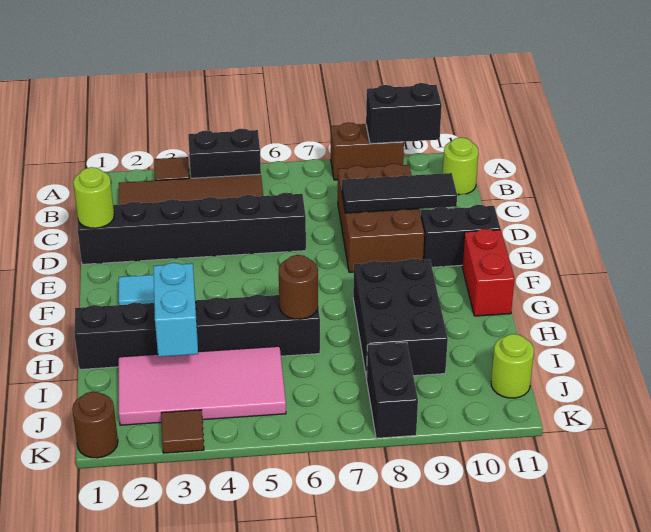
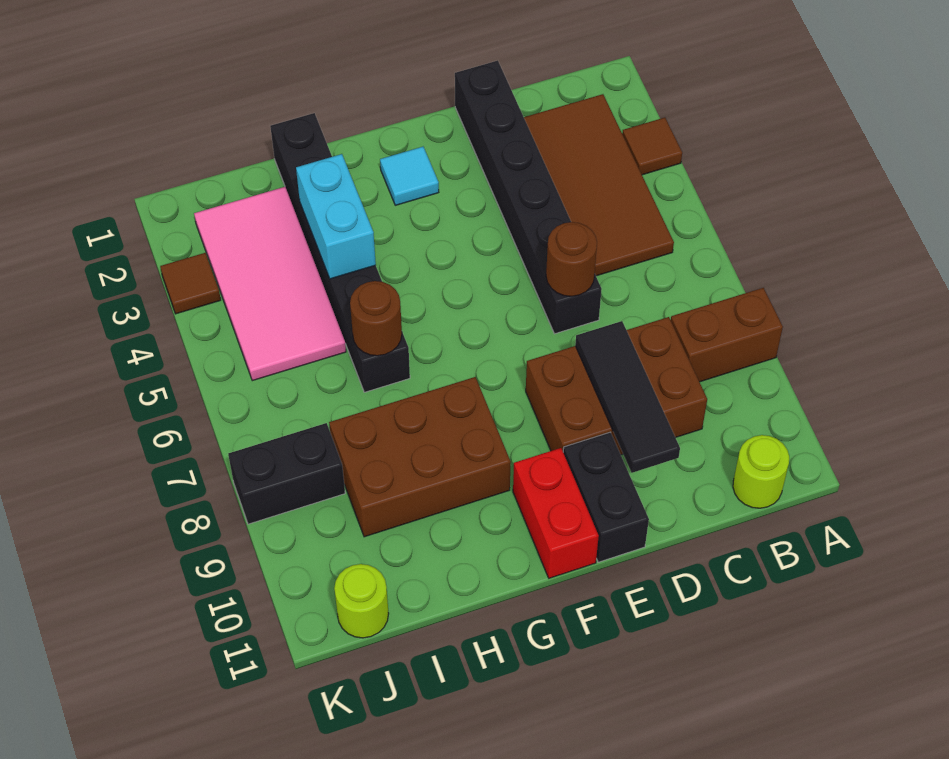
black 1x2 brick [188,129,261,178] -> none
brown 1x2 brick [331,123,404,180] -> brown 1x2 brick turned to [671,288,783,382]
black 1x2 brick [366,83,442,144] -> none
lime 1x1 round brick [73,167,114,228] -> none
red 1x2 brick [462,229,514,316] -> red 1x2 brick turned to [513,448,599,578]
black 2x3 brick [353,259,448,379] -> brown 2x3 brick [329,377,511,537]
cyan 1x2 brick [153,263,198,357] -> cyan 1x2 brick turned to [296,154,376,279]
brown 1x1 round brick [72,392,118,458] -> brown 1x1 round brick moved to [546,222,597,296]

